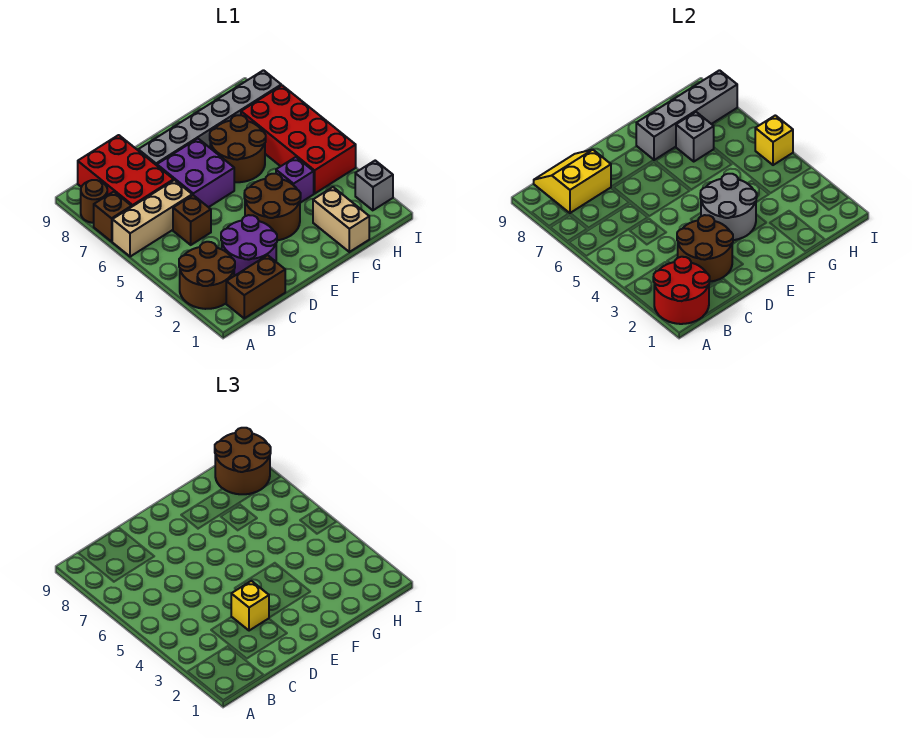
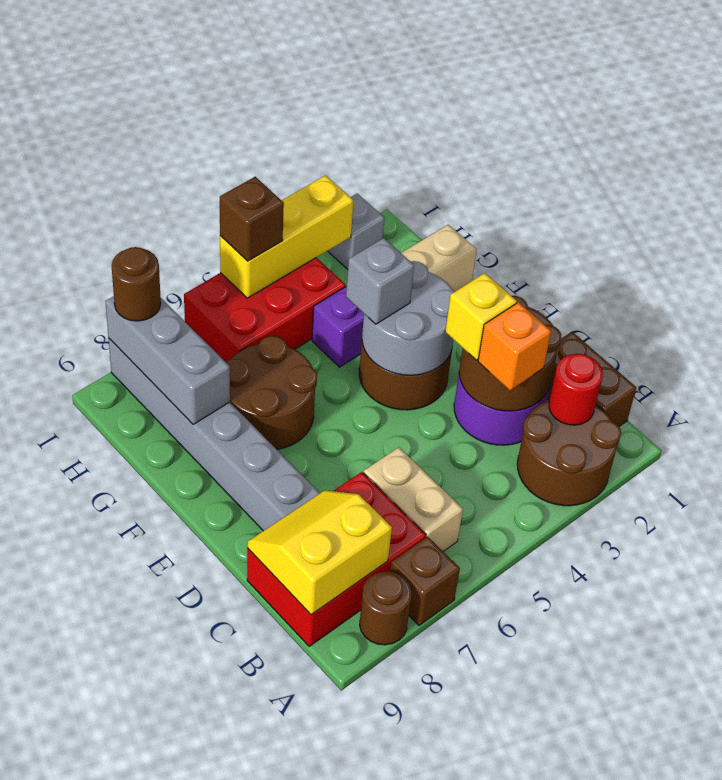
red 2x2 round brick [653,257,710,324] -> red 1x1 round brick [549,354,603,425]
tan 1x3 brick [112,180,192,257] -> tan 1x2 brick [363,447,463,551]
yellow 2x2 slope [534,150,611,213] -> yellow 2x2 slope turned to [247,490,392,615]
none -> orange 1x1 brick [478,302,551,390]
brown 1x1 brick [173,195,211,245] -> brown 1x1 brick moved to [220,177,284,261]
purple 2x2 brick [157,139,234,207] -> none
grey 1x4 brick [636,70,737,160] -> grey 1x3 brick [105,296,230,424]
grey 1x1 brick [676,112,714,161] -> grey 1x1 brick moved to [346,238,414,324]
red 2x4 brick [241,85,356,193] -> red 2x3 brick [184,258,346,362]
brown 2x2 round brick [215,428,271,494] -> brown 1x1 round brick [112,247,161,321]
yellow 1x1 brick [755,115,793,165] -> yellow 1x3 brick [220,175,354,298]

